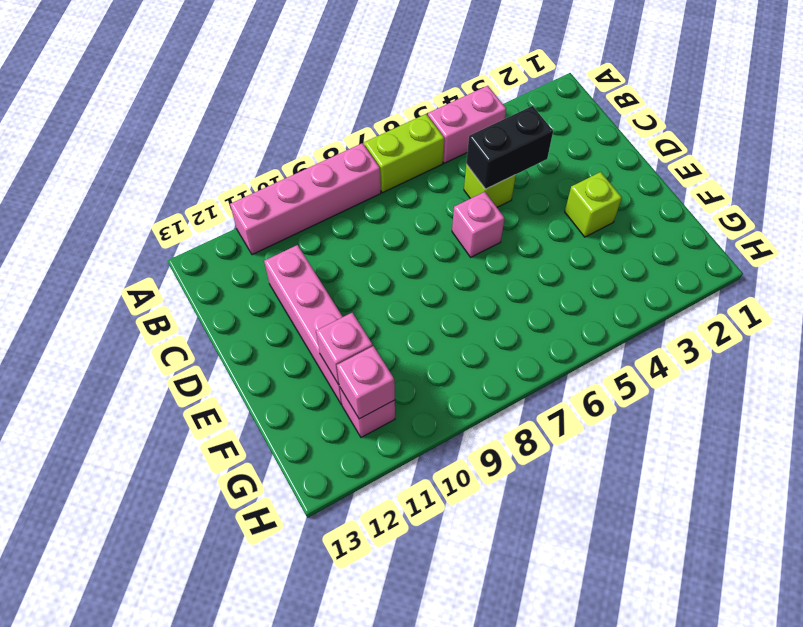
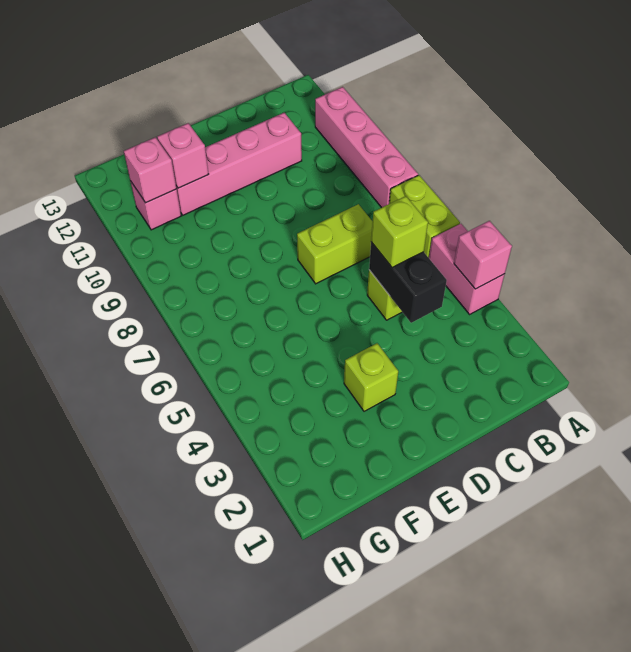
none -> lime 1x1 brick [371,196,428,268]
none -> lime 1x2 brick [297,204,373,284]
pink 1x1 brick [452,192,505,257] -> pink 1x1 brick moved to [454,221,512,289]

